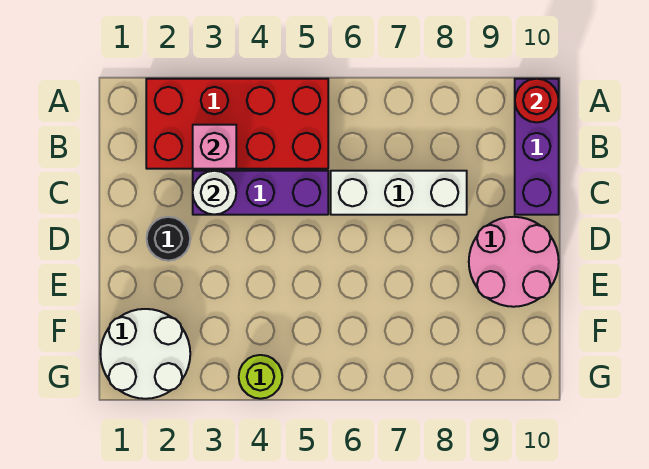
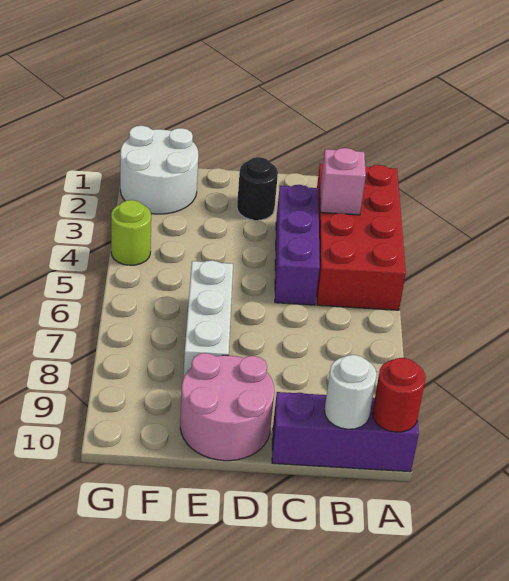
white 1x1 round brick [193,171,236,215] -> white 1x1 round brick moved to [324,355,377,429]
white 1x3 brick [331,171,467,215] -> white 1x3 brick moved to [183,260,233,379]

